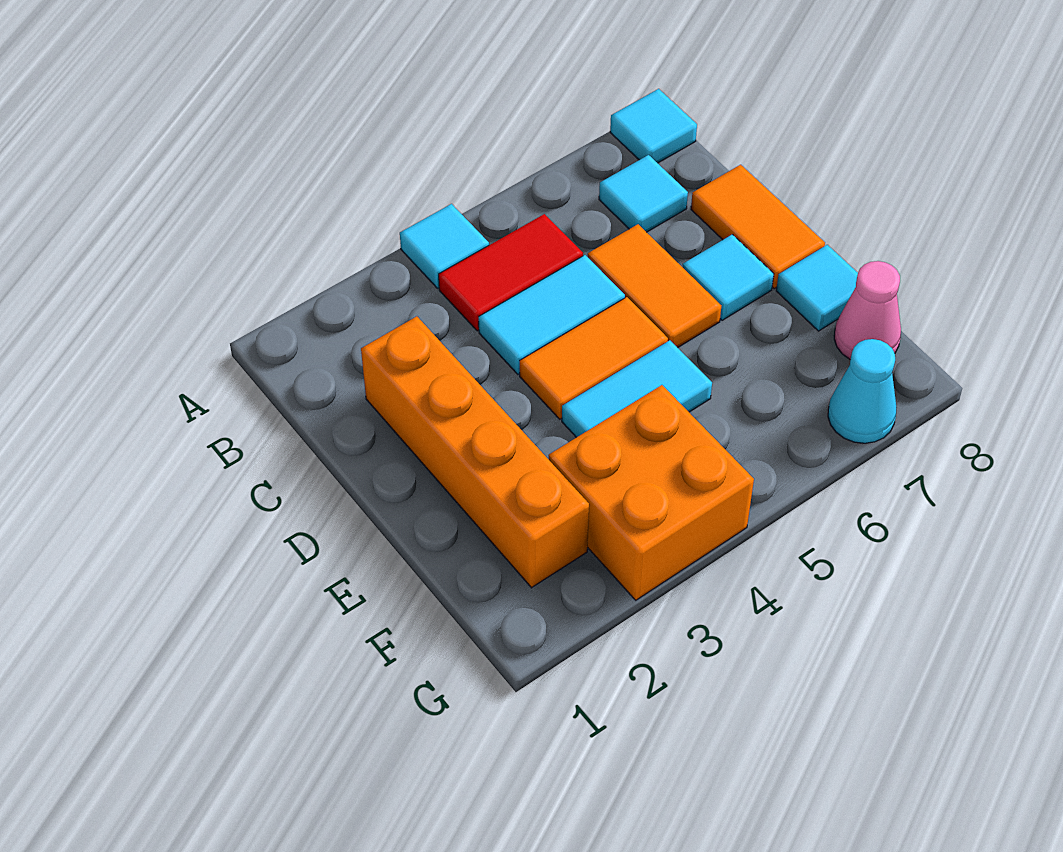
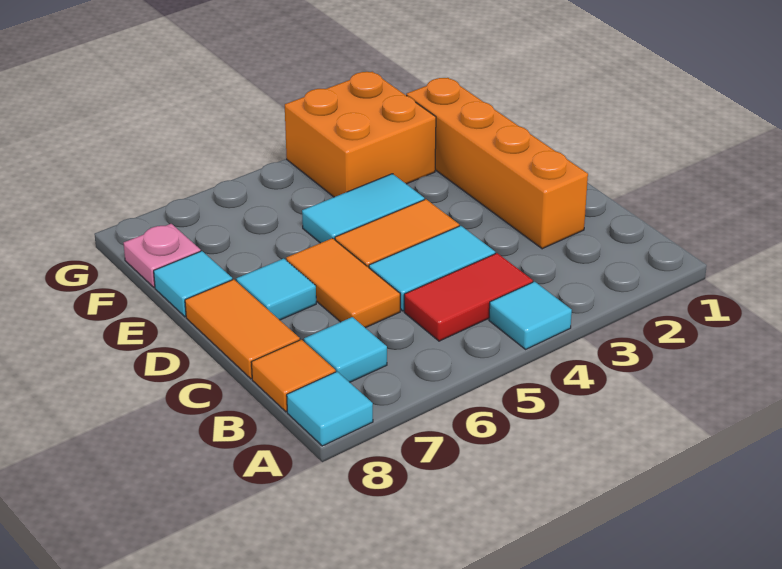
none -> orange 1x1 tile [251,340,336,412]
pink 1x1 cone [834,261,901,360] -> pink 1x1 plate [123,224,201,287]
cyan 1x1 cone [828,339,897,443] -> none

